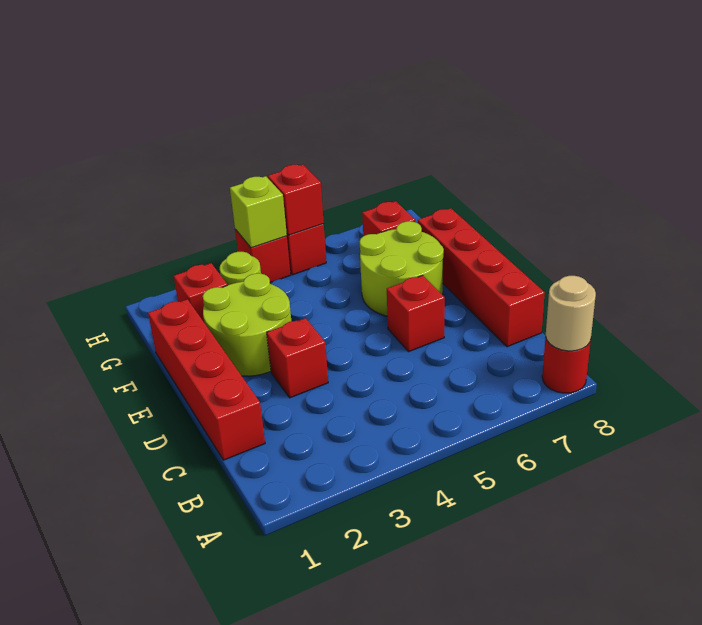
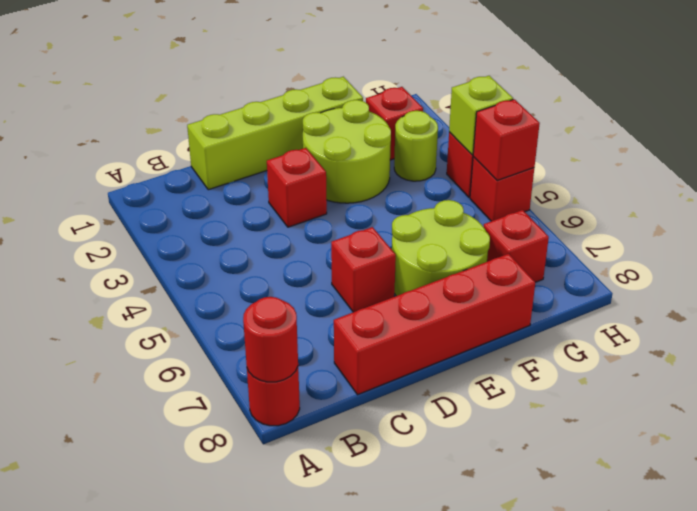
tan 1x1 round brick [546,276,596,351] -> red 1x1 round brick [243,297,298,382]
red 1x4 brick [148,299,265,460] -> lime 1x4 brick [187,77,363,190]

